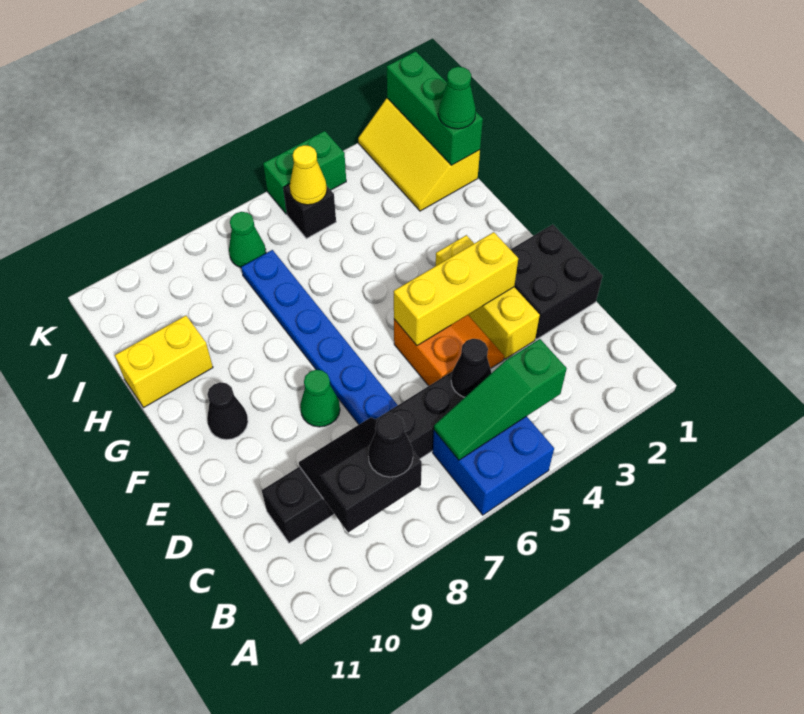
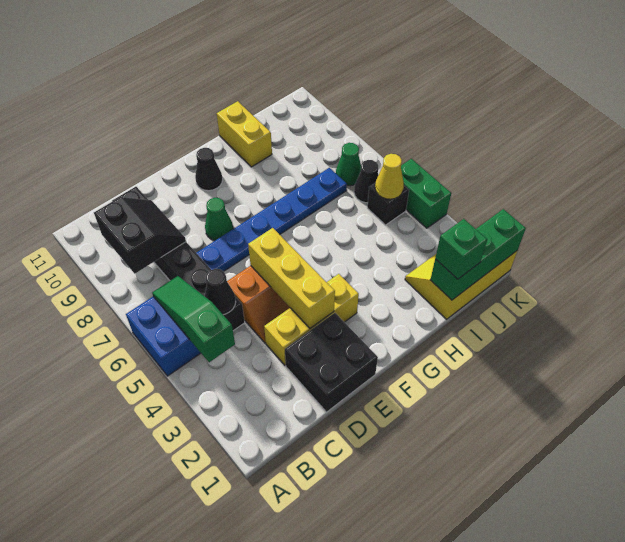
black 1x1 cone [368,414,413,477] -> black 1x1 cone moved to [354,160,378,203]
green 1x1 cone [438,67,476,129] -> green 1x1 brick [435,219,487,279]

